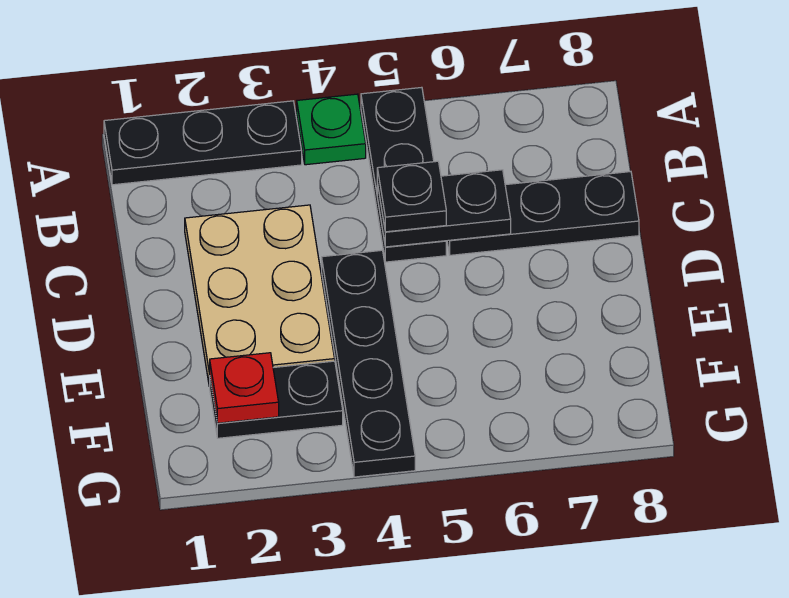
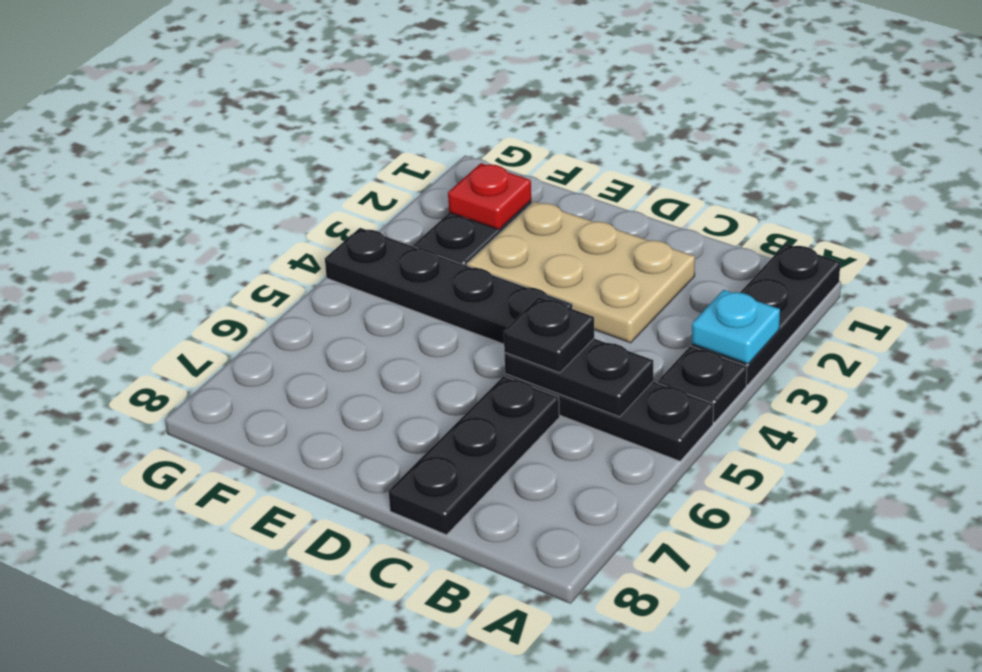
none -> cyan 1x1 plate [692,290,780,364]
green 1x1 plate [297,94,366,165] -> black 1x1 plate [658,346,747,423]
black 1x2 plate [377,170,511,247] -> black 1x2 plate turned to [504,339,653,417]

